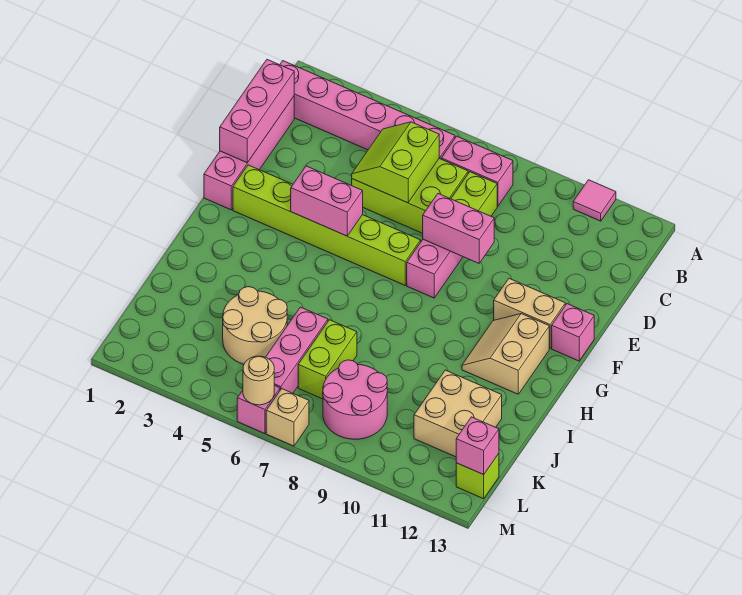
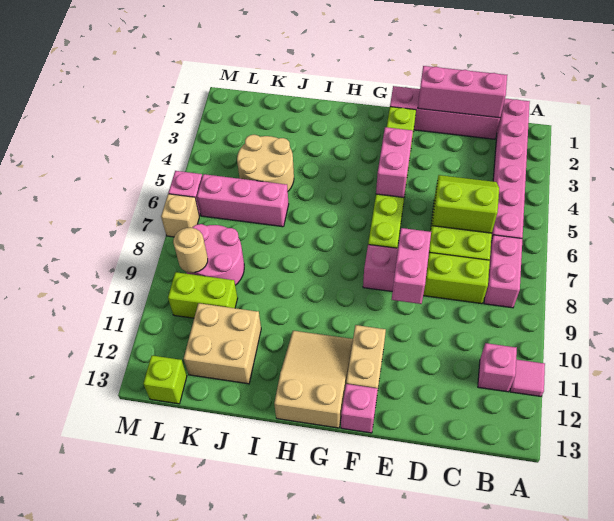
tan 2x2 slope [462,314,549,394] -> tan 2x3 slope [274,331,353,428]
lime 1x2 brick [298,320,357,399] -> lime 1x2 brick moved to [168,272,238,318]
pink 1x1 brick [456,417,499,475] -> pink 1x1 brick moved to [478,343,517,392]
tan 1x1 round brick [243,356,274,405] -> tan 1x1 round brick moved to [173,228,208,273]

